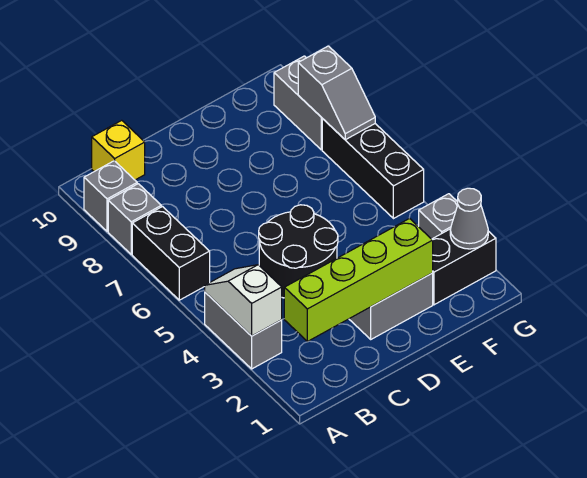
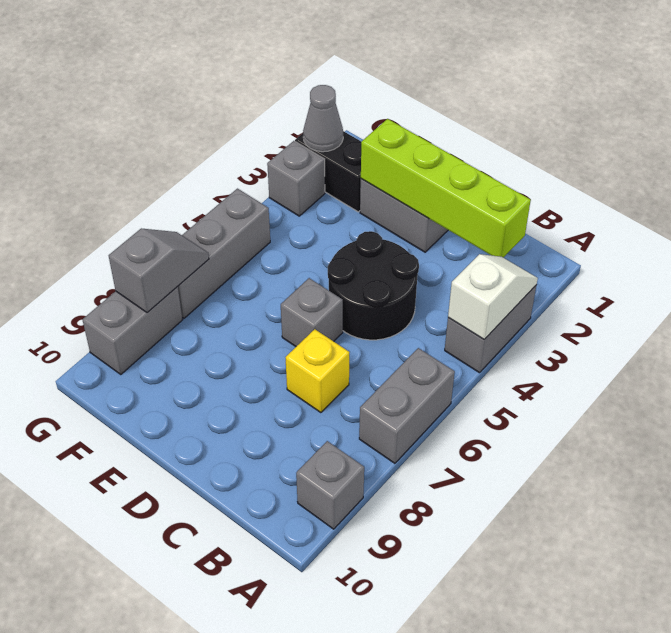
white 1x2 slope [205,265,282,336] -> white 1x2 slope turned to [448,254,538,339]
black 1x2 brick [132,207,210,300] -> grey 1x2 brick [359,348,455,463]
grey 1x1 brick [108,184,161,254] -> grey 1x1 brick moved to [281,278,343,346]
yellow 1x1 brick [92,120,145,180] -> yellow 1x1 brick moved to [285,329,350,413]
black 1x3 brick [322,119,424,219] -> grey 1x3 brick [178,189,270,318]

